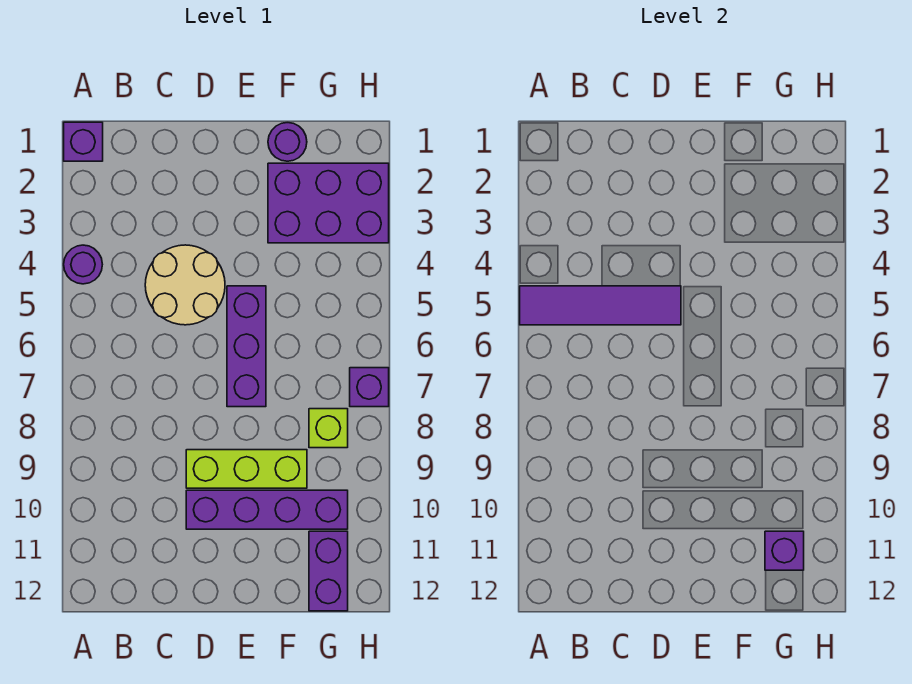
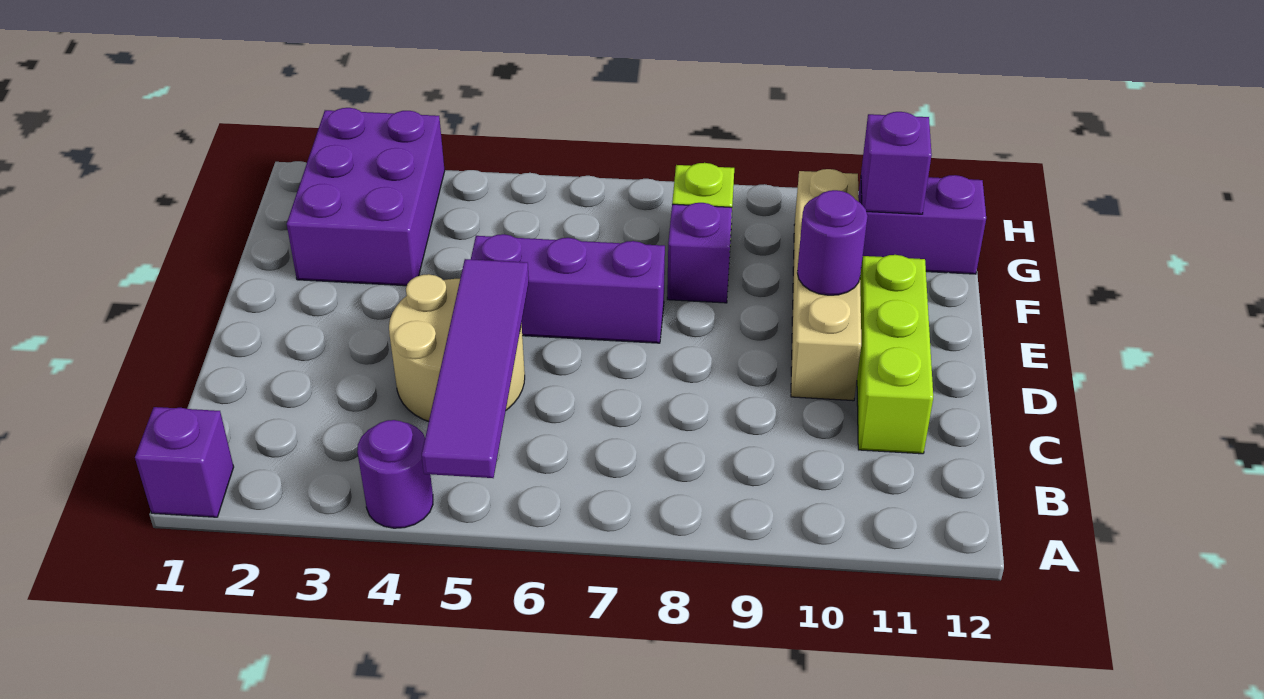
lime 1x3 brick [186,450,307,488] -> lime 1x3 brick moved to [857,255,933,454]
purple 1x4 brick [186,490,348,529] -> tan 1x4 brick [791,169,861,401]
purple 1x1 round brick [268,123,307,161] -> purple 1x1 round brick moved to [797,190,867,295]
purple 1x1 brick [350,368,389,407] -> purple 1x1 brick moved to [667,203,732,303]

